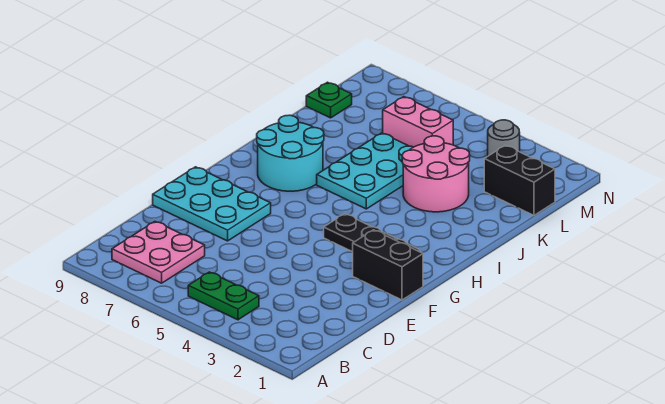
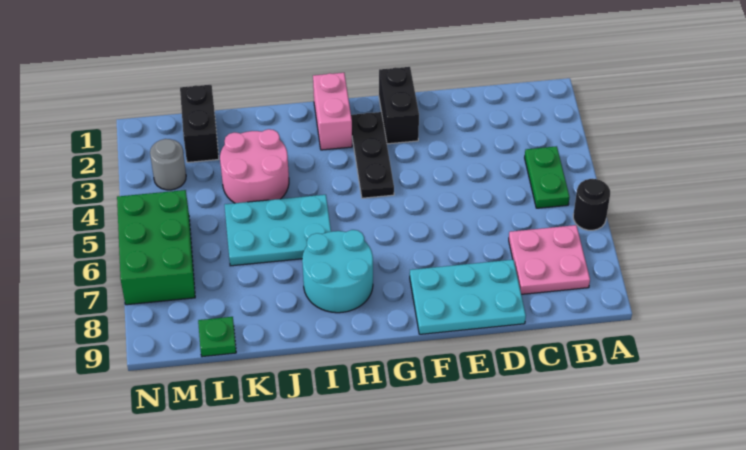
none -> black 1x1 round brick [573,179,610,230]
cyan 2x3 plate [153,167,271,241] -> cyan 2x3 plate turned to [410,260,526,334]
pink 1x2 brick [383,97,453,147] -> pink 1x2 brick moved to [313,73,352,150]
none -> green 2x3 brick [117,190,195,305]

